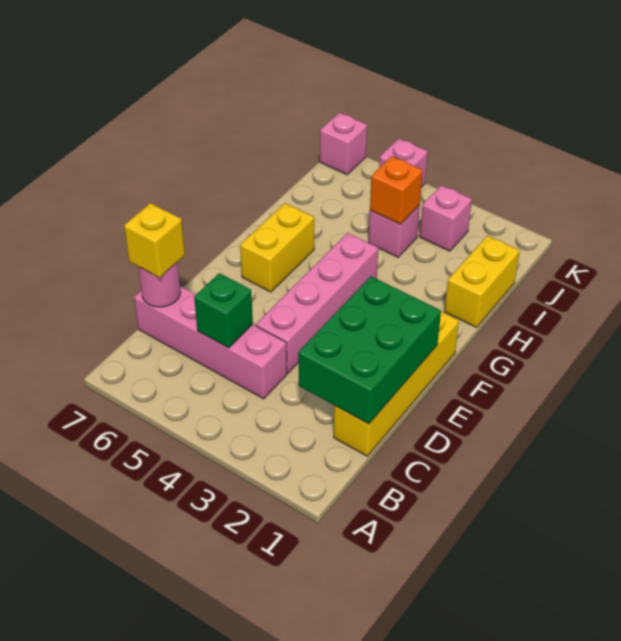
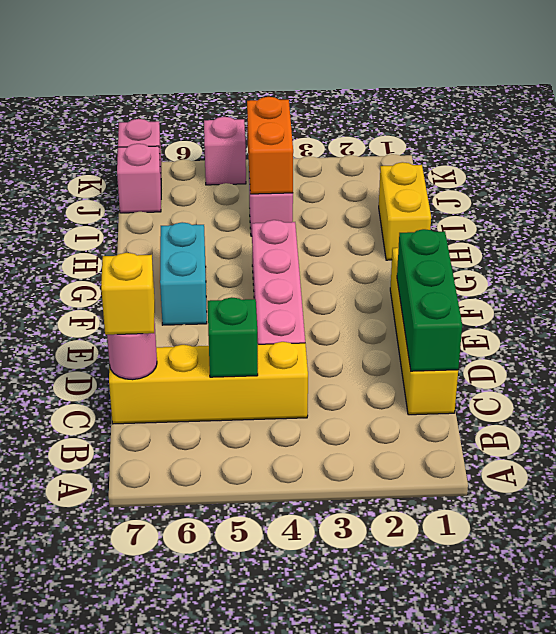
green 2x3 brick [298,276,441,424] -> green 1x3 brick [397,229,462,371]
pink 1x4 brick [134,286,287,399] -> yellow 1x4 brick [109,342,308,424]
yellow 1x2 brick [240,203,314,292] -> cyan 1x2 brick [160,222,207,325]
orange 1x1 brick [370,156,423,224] -> orange 1x2 brick [247,97,293,194]
pink 1x1 brick [420,185,472,251] -> pink 1x1 brick moved to [117,144,161,213]

